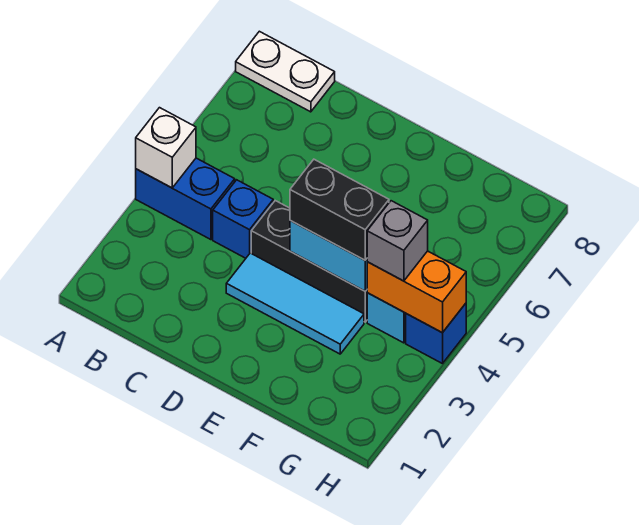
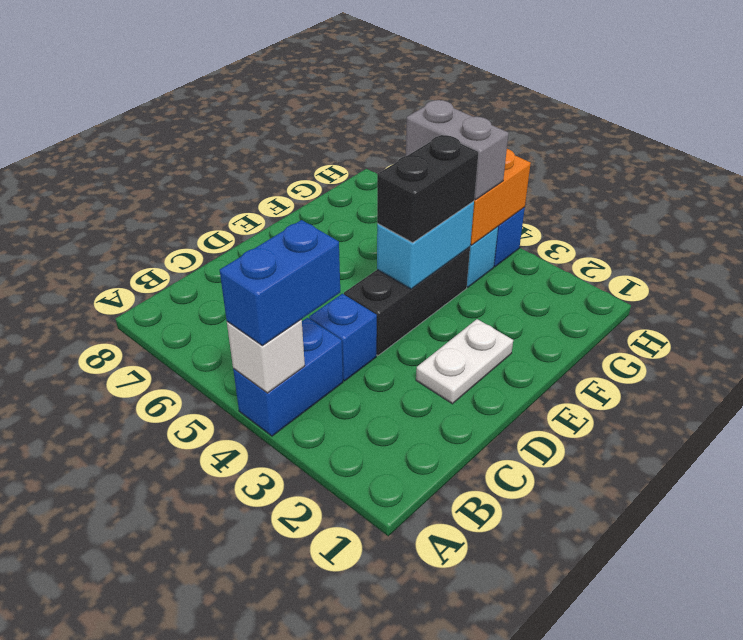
none -> blue 1x2 brick [220,220,340,346]
white 1x2 plate [236,31,335,112] -> white 1x2 plate moved to [416,319,513,404]
cyan 1x3 tile [226,253,364,354] -> none
grey 1x1 brick [367,201,428,281] -> grey 1x2 brick [406,100,508,200]

